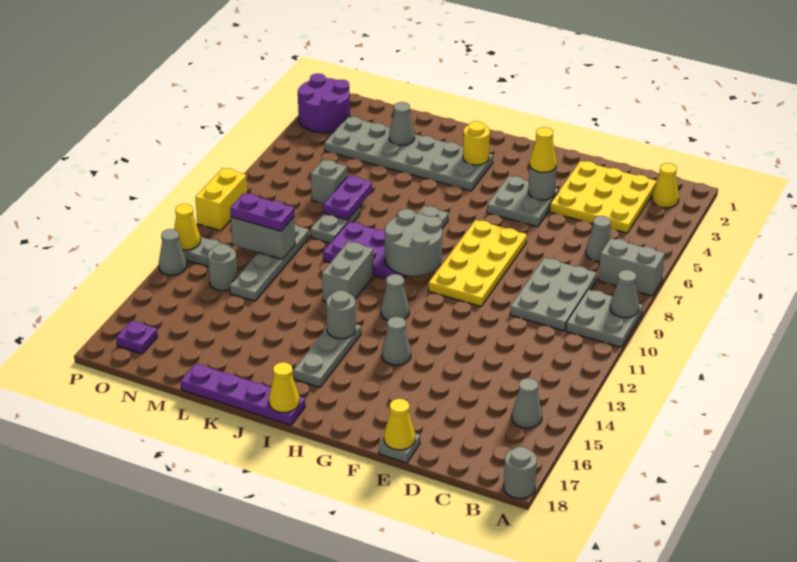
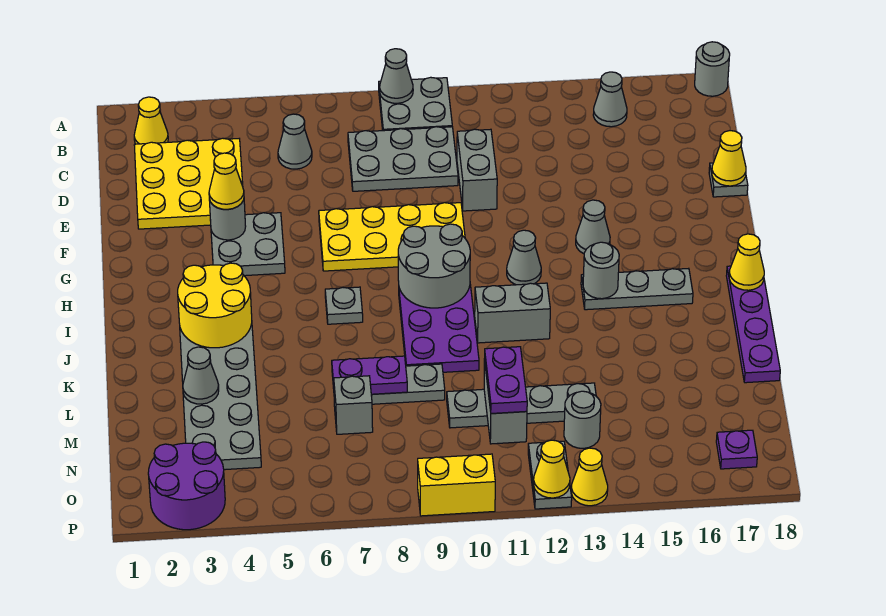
grey 1x2 brick [598,238,665,296] -> grey 1x2 brick moved to [457,129,497,211]
yellow 1x1 round brick [463,121,490,165] -> yellow 2x2 round brick [178,263,252,348]
grey 1x1 cone [159,229,187,275] -> yellow 1x1 cone [571,448,608,506]

